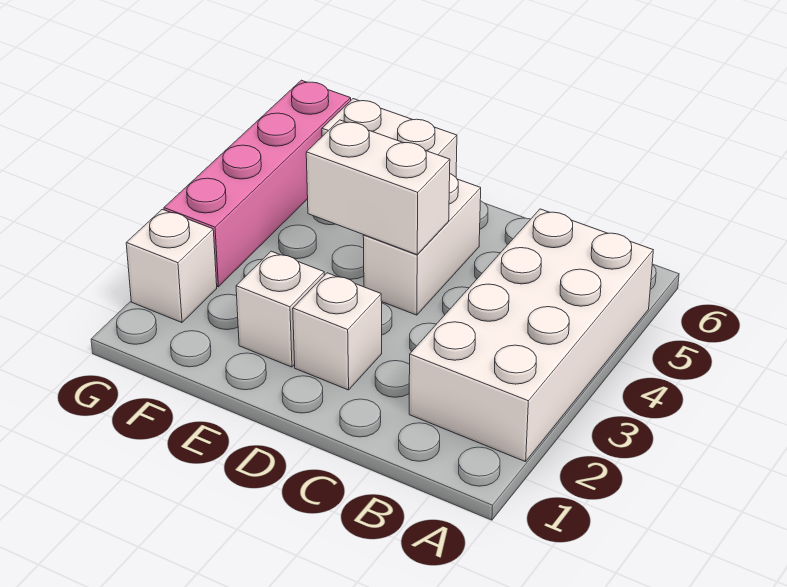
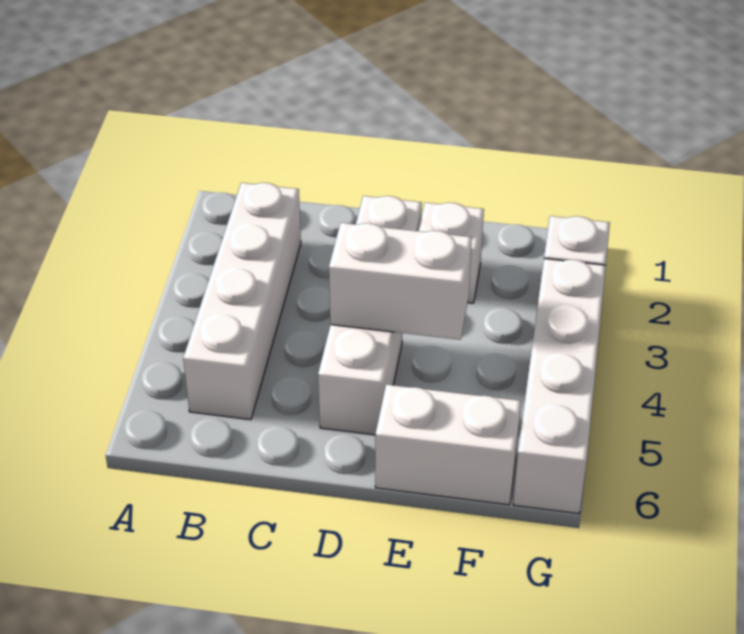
white 2x4 brick [409,209,653,462] -> white 1x4 brick [183,183,301,420]
pink 1x4 brick [164,80,351,287] -> white 1x4 brick [513,259,606,514]

